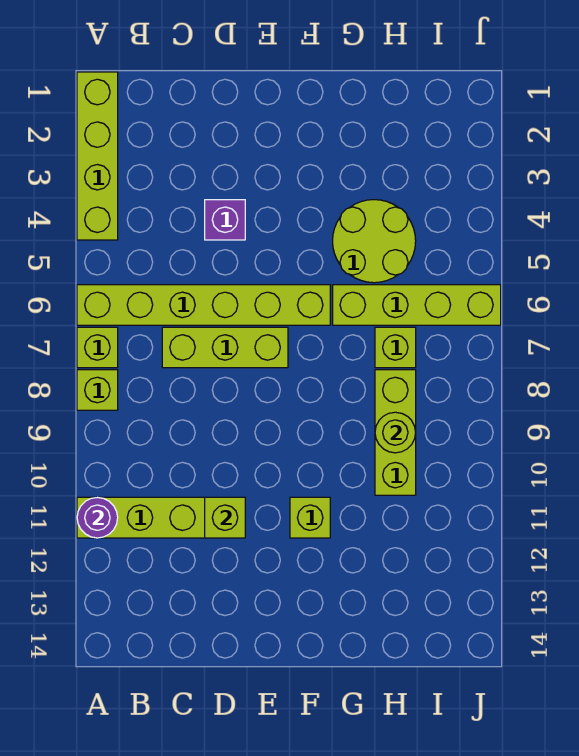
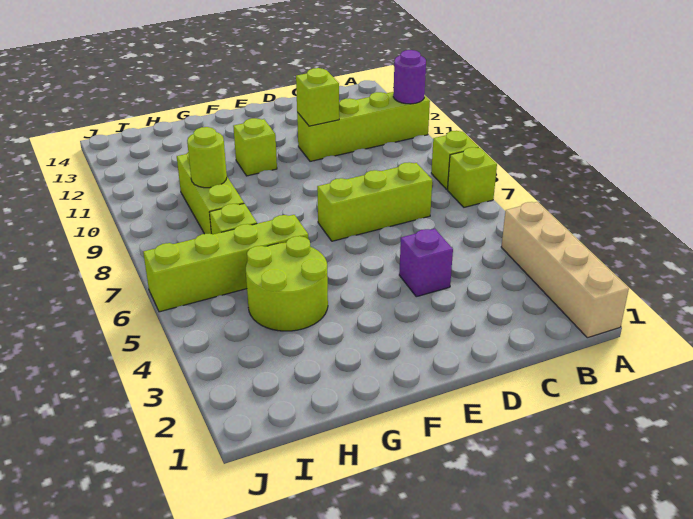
lime 1x4 brick [77,72,118,240] -> tan 1x4 brick [501,202,629,338]
lime 1x6 brick [77,285,330,325] -> none

